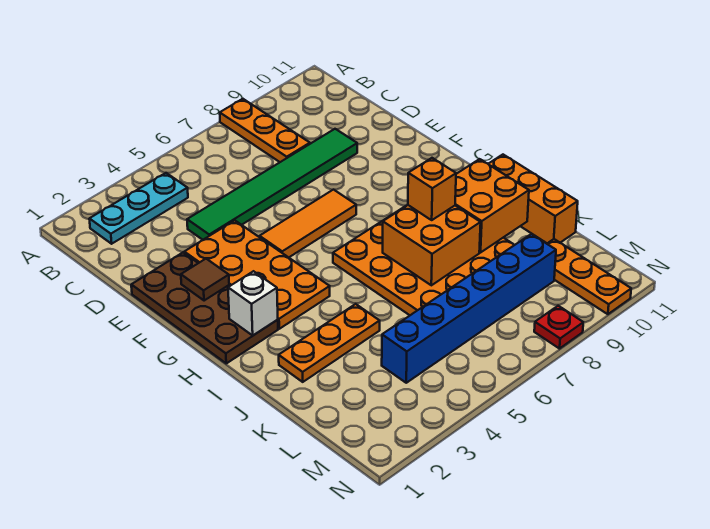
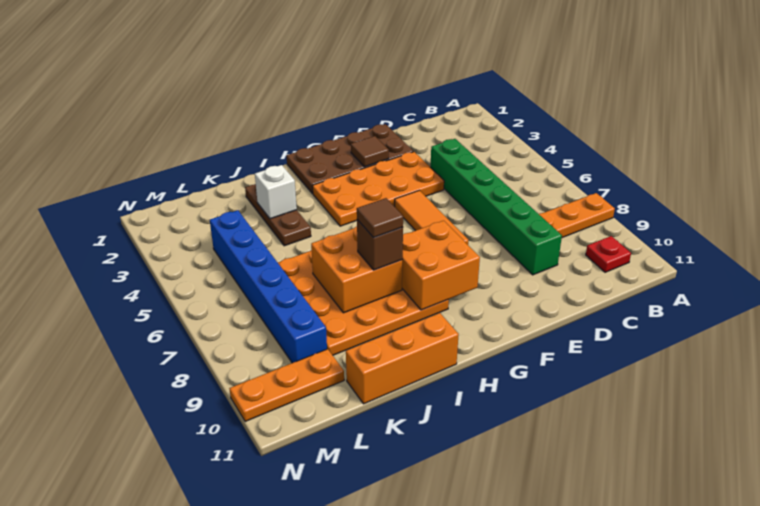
cyan 1x3 plate [89,173,188,244] -> none
green 1x6 tile [187,129,357,240] -> green 1x6 brick [431,139,562,275]
white 1x1 brick [228,271,278,335] -> white 1x1 brick moved to [254,165,297,219]
orange 1x1 brick [408,158,456,220] -> brown 1x1 brick [357,220,403,270]
none -> brown 1x1 tile [357,198,403,238]
orange 2x2 brick [455,159,529,252] -> orange 2x2 brick moved to [402,221,480,310]
orange 1x3 plate [279,304,380,382] -> brown 1x3 plate [245,184,311,246]
red 1x1 plate [534,306,583,349] -> red 1x1 plate moved to [586,236,631,272]

